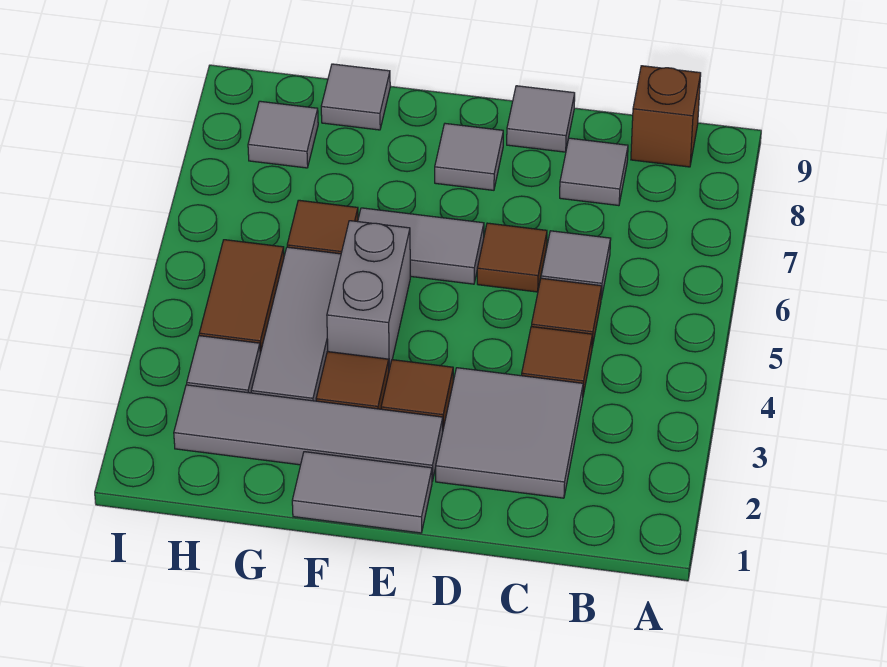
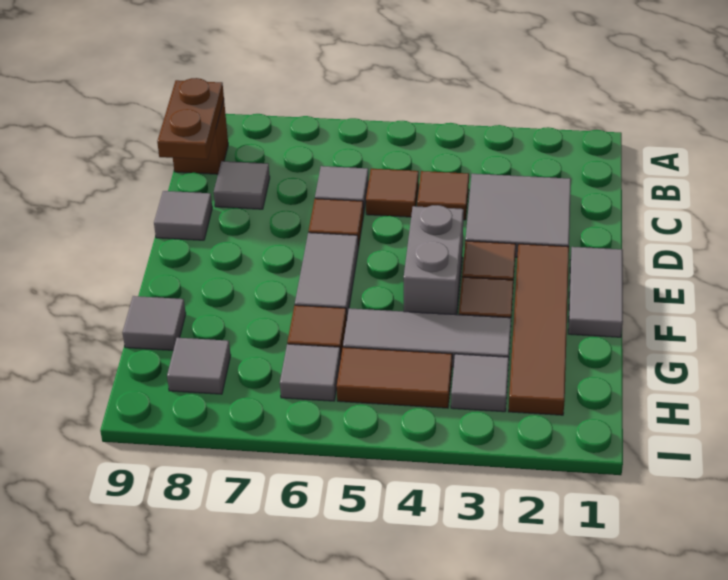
none -> brown 1x2 plate [157,78,224,160]
grey 1x4 tile [174,385,443,481] -> brown 1x4 tile [508,244,569,415]
grey 1x1 tile [435,123,503,190] -> grey 1x1 tile moved to [280,344,341,401]
grey 1x2 brick [327,221,410,369] -> grey 1x2 brick turned to [404,205,464,315]

